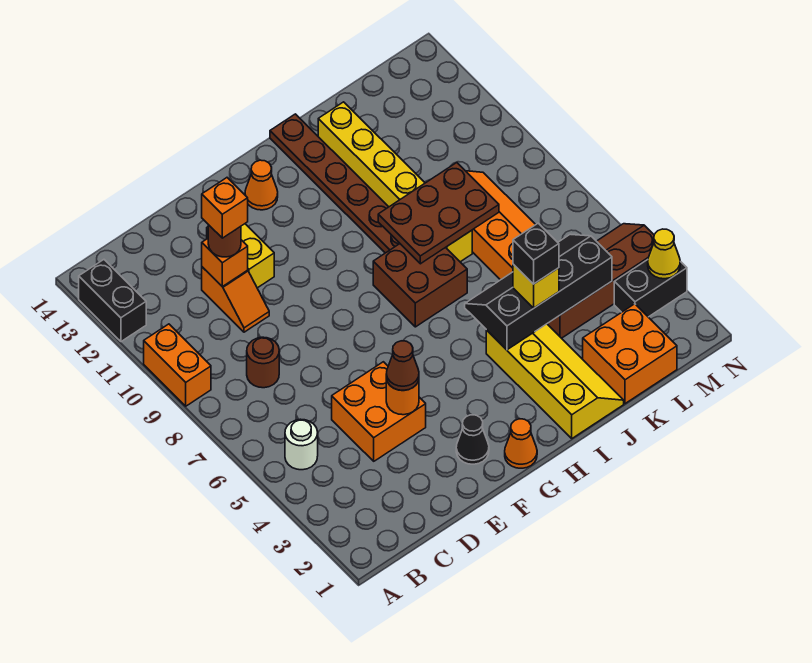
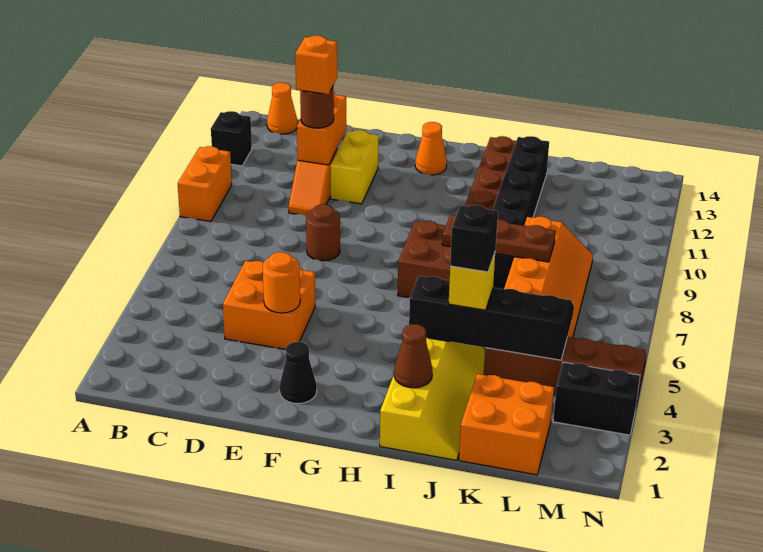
black 1x2 brick [79,260,146,342] -> black 1x1 brick [211,111,252,166]
white 1x1 round brick [285,419,318,470] -> none
brown 1x1 round brick [247,337,279,388] -> brown 1x1 round brick moved to [306,204,340,261]
orange 1x1 brick [202,239,248,287] -> orange 1x2 brick [297,92,346,165]
brown 1x1 cone [386,341,419,390] -> brown 1x1 cone moved to [394,324,432,388]
orange 1x1 cone [505,419,537,468] -> orange 1x1 cone moved to [267,83,298,134]
brown 2x3 plate [378,162,499,264] -> brown 1x3 plate [442,214,556,262]
yellow 1x6 brick [318,102,472,262] -> black 1x6 brick [493,136,549,289]
yellow 1x1 cone [648,229,680,279] -> none

